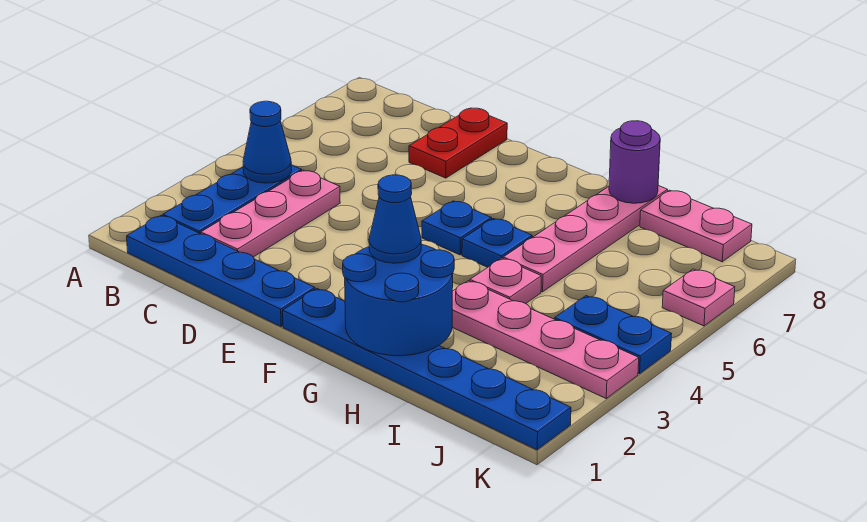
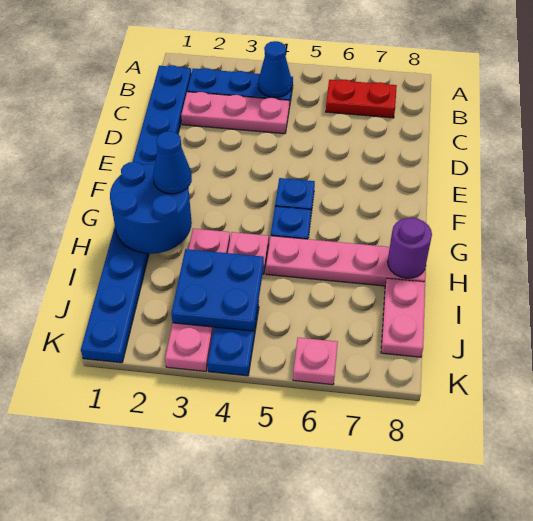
red 1x2 plate [409,108,507,178] -> red 1x2 plate moved to [326,80,397,118]
none -> blue 2x2 plate [171,249,264,331]

